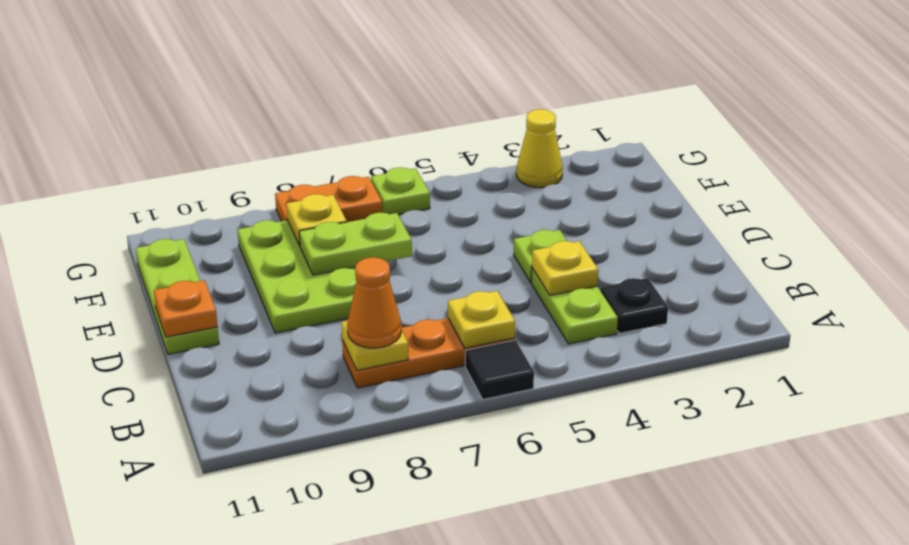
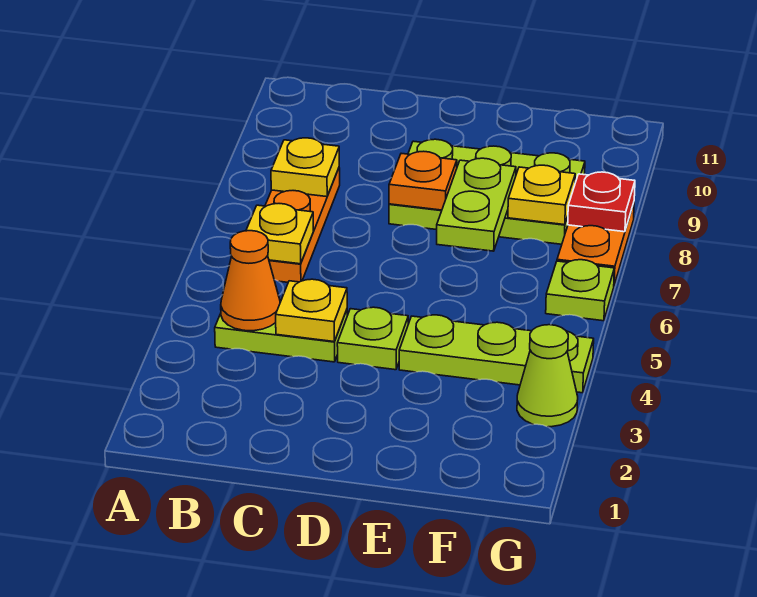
black 1x1 tile [465,340,534,400] -> none
black 1x1 plate [601,278,668,333] -> none
orange 1x1 cone [347,257,401,348] -> orange 1x1 cone moved to [221,231,280,331]
lime 1x3 plate [136,239,219,354] -> lime 1x3 plate moved to [399,315,594,393]
orange 1x1 plate [154,280,218,337] -> orange 1x1 plate moved to [389,151,457,210]
yellow 1x1 cone [516,109,563,188] -> lime 1x1 cone [517,325,578,427]
none -> red 1x1 plate [568,172,635,232]

